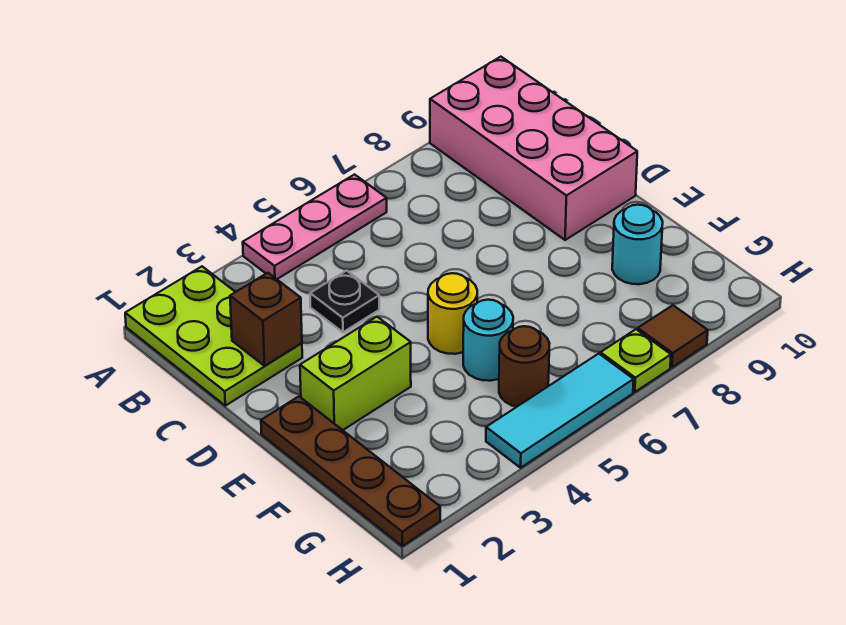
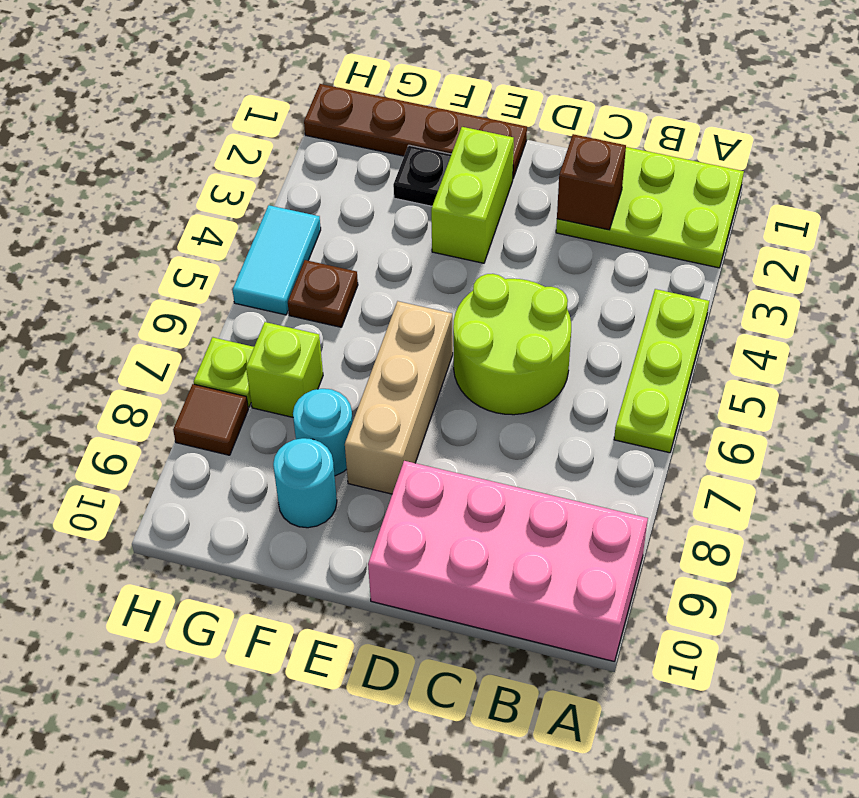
pink 1x3 plate [243,175,387,279] -> lime 1x3 plate [614,289,709,453]
black 1x1 plate [310,271,379,332] -> black 1x1 plate moved to [393,145,451,206]
none -> lime 2x2 round brick [453,274,571,415]
yellow 1x1 round brick [428,273,477,354] -> none
none -> tan 1x3 brick [345,301,453,494]
cyan 1x1 round brick [463,300,513,381] -> cyan 1x1 round brick moved to [293,389,353,476]
brown 1x1 round brick [499,326,550,407] -> brown 1x1 plate [288,260,358,327]
none -> lime 1x1 brick [246,322,323,417]
cyan 1x3 tile [486,354,634,468] -> cyan 1x2 tile [233,205,321,315]

